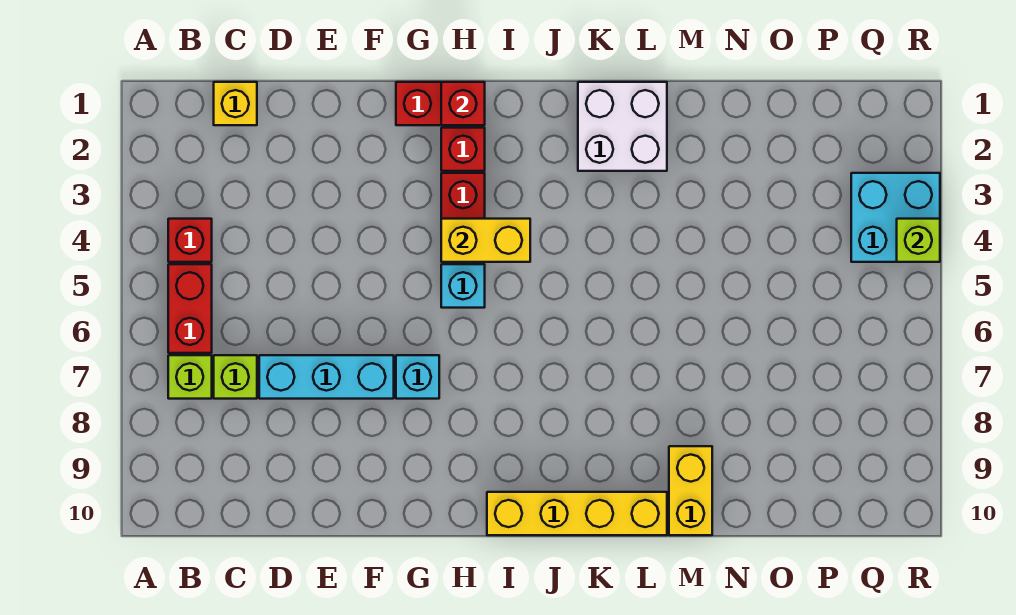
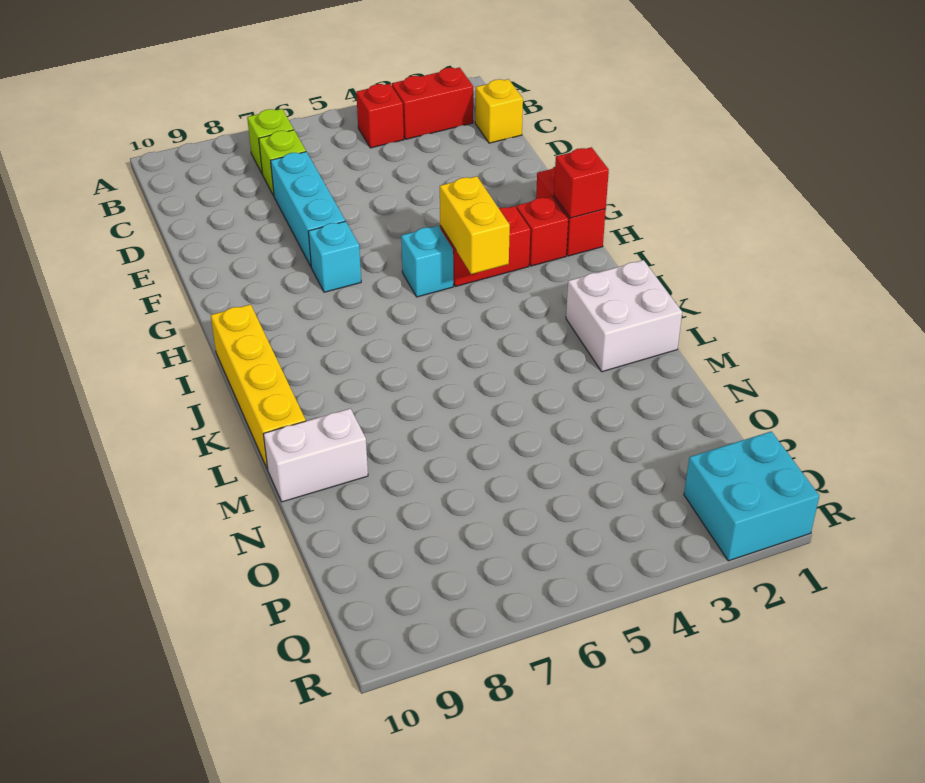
red 1x2 brick [168,264,212,353] -> red 1x2 brick moved to [392,68,473,139]
yellow 1x2 brick [669,446,712,535] -> white 1x2 brick [263,409,368,502]
cyan 2x2 brick [851,173,940,262] -> cyan 2x2 brick moved to [684,431,819,561]
lime 1x1 brick [897,219,940,262] -> none

